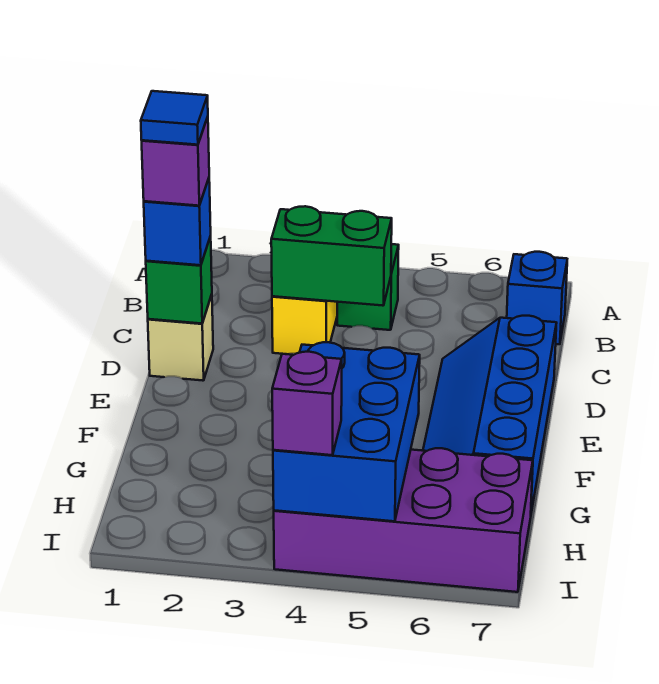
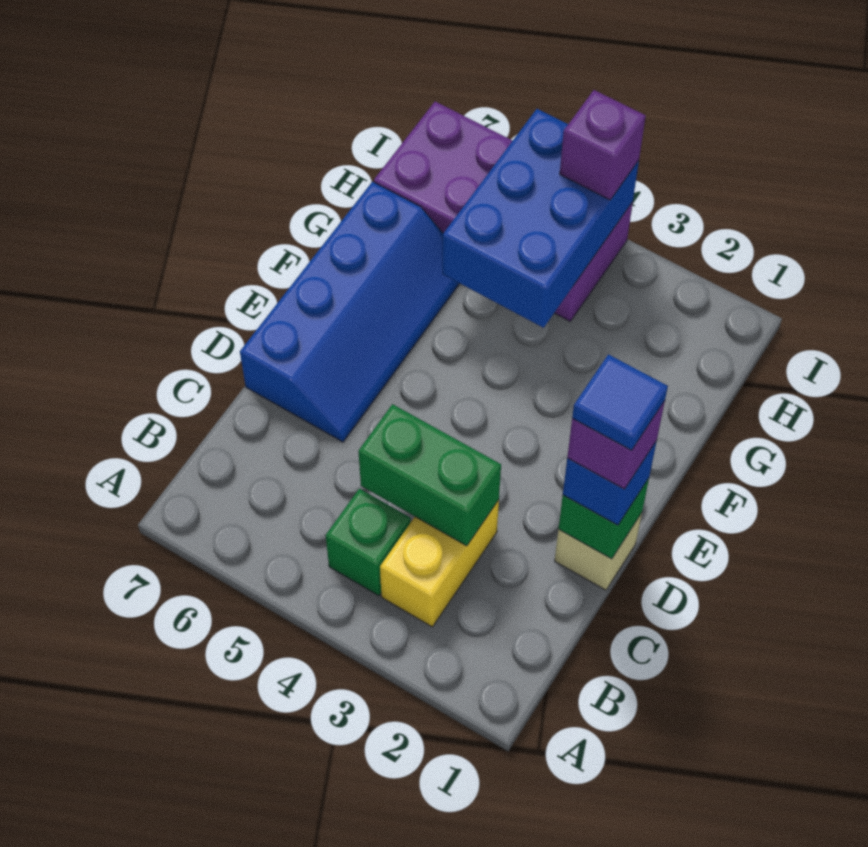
blue 1x1 brick [507,252,567,344] -> none

